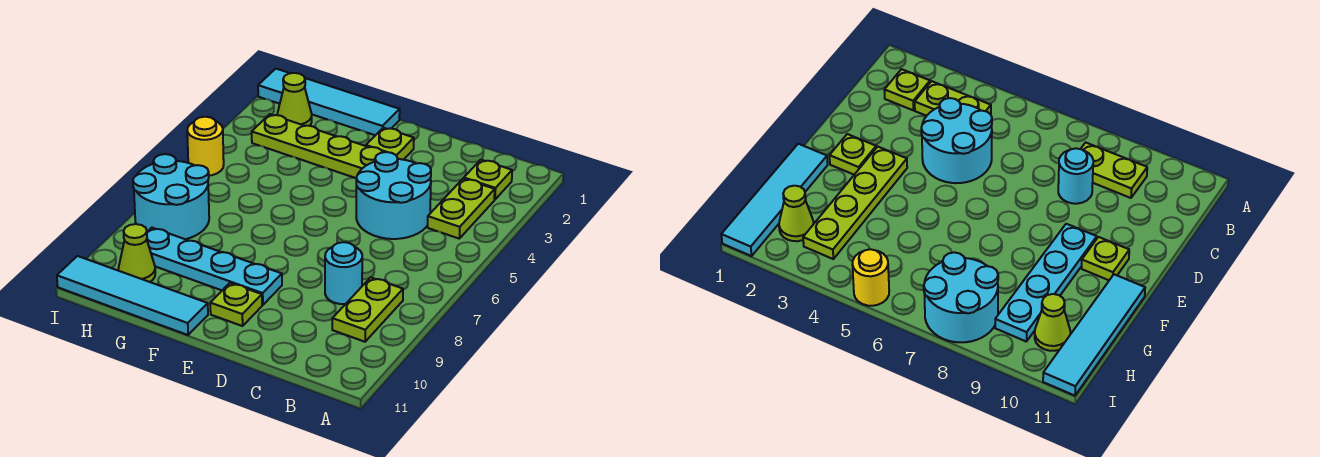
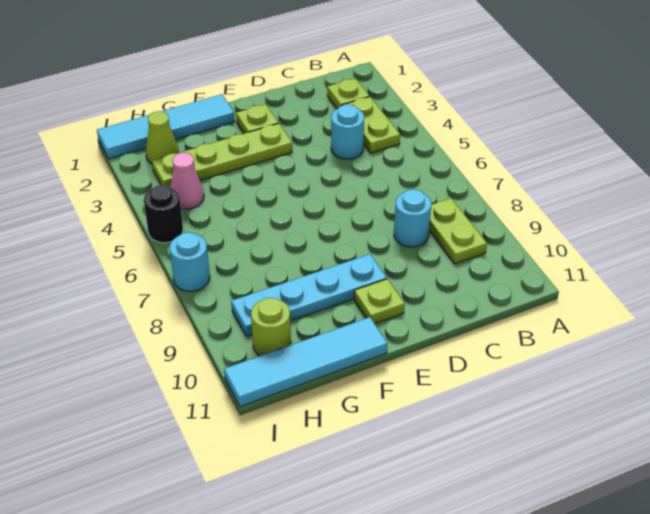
cyan 2x2 round brick [356,152,431,239] -> cyan 1x1 round brick [331,104,364,159]
none -> pink 1x1 cone [170,153,204,209]
cyan 2x2 round brick [133,154,209,239] -> cyan 1x1 round brick [170,232,210,291]
lime 1x1 cone [118,224,155,282] -> lime 1x1 round brick [251,298,291,356]
yellow 1x1 round brick [187,117,224,176] -> black 1x1 round brick [144,185,183,243]

